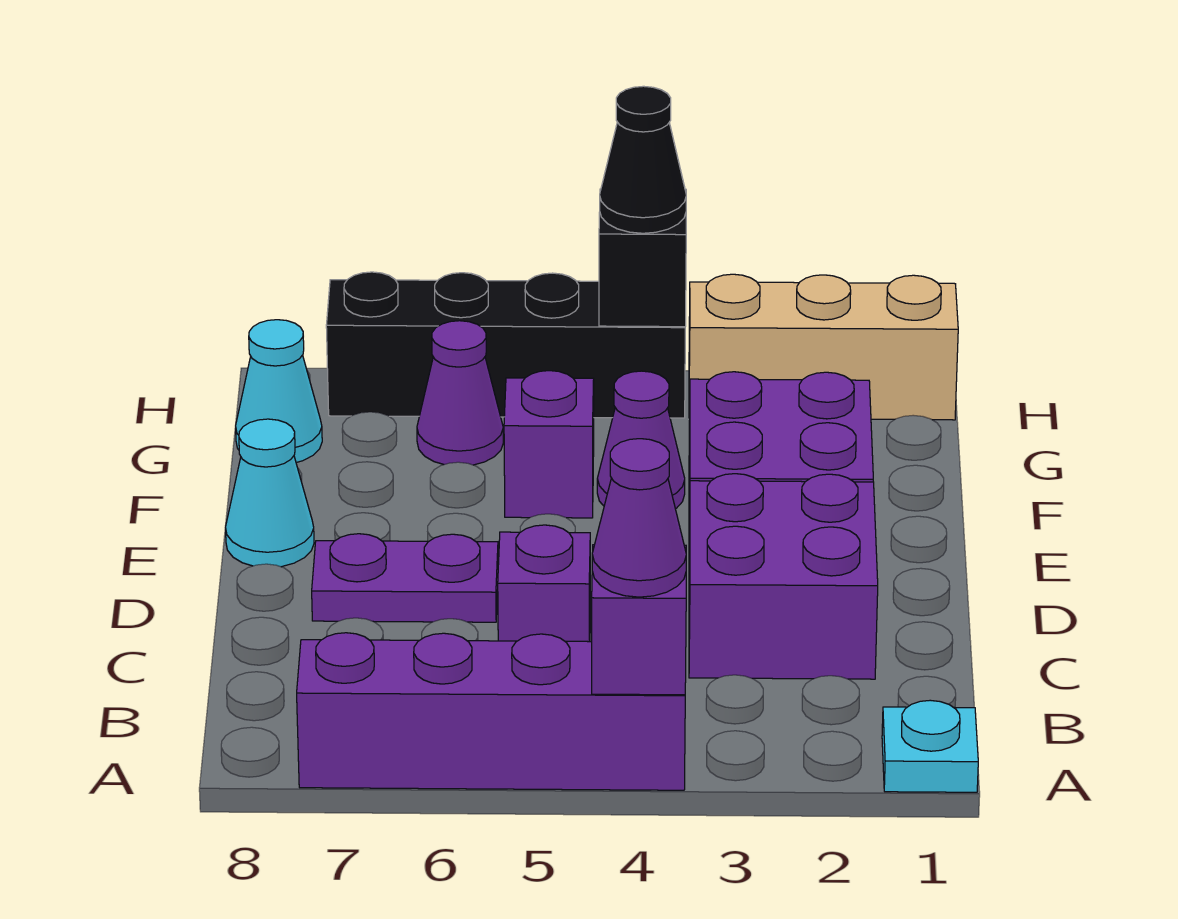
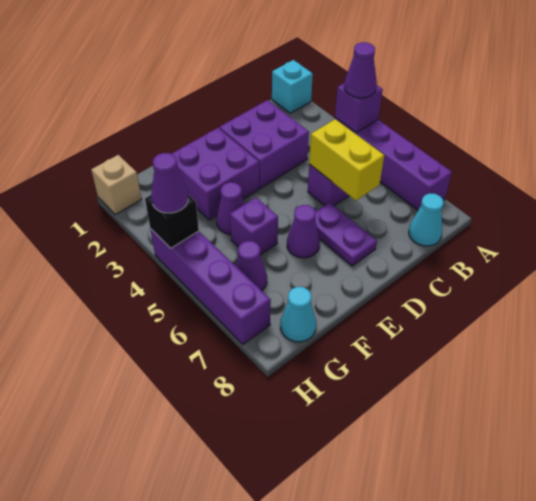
cyan 1x1 plate [882,700,978,792] -> cyan 1x1 brick [272,60,313,113]
none -> yellow 1x2 brick [309,119,384,201]
none -> purple 1x1 cone [287,205,320,258]
cyan 1x1 cone [225,419,314,567] -> cyan 1x1 cone moved to [409,193,444,246]
tan 1x3 brick [689,274,958,420] -> tan 1x1 brick [91,155,142,215]
black 1x4 brick [326,272,685,418] -> purple 1x4 brick [150,229,271,344]
black 1x1 cone [600,86,686,233] -> purple 1x1 cone [151,153,188,213]

